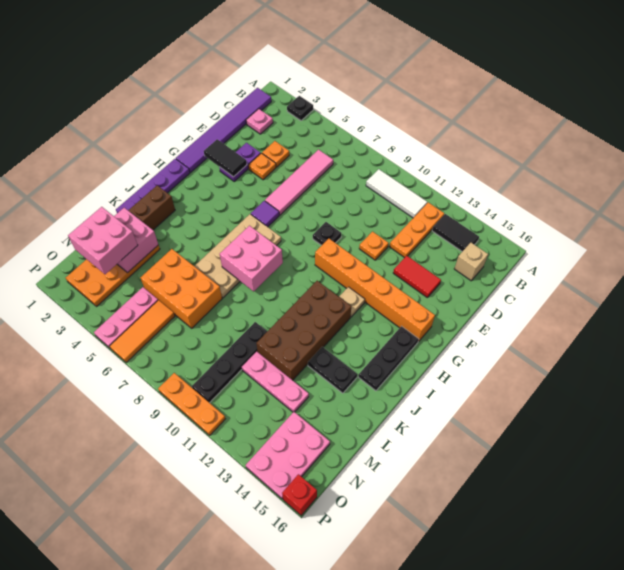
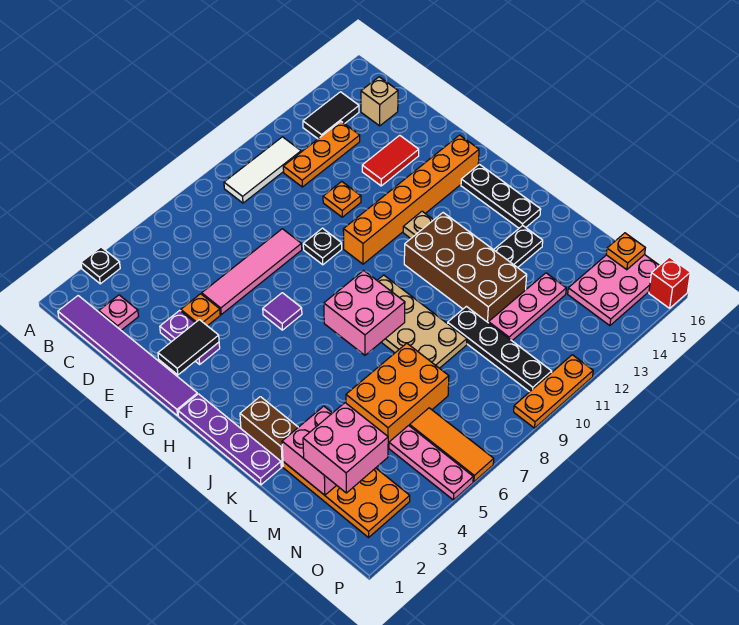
orange 1x3 plate [389,202,444,258] -> orange 1x3 plate turned to [283,121,360,187]
pink 1x4 tile [265,150,333,215] -> pink 1x4 tile turned to [202,229,302,314]
orange 1x1 plate [262,141,289,167] -> orange 1x1 plate moved to [606,233,645,270]
tan 2x4 plate [194,214,281,298] -> tan 2x4 plate moved to [377,275,467,368]
pink 2x3 plate [246,412,330,499] -> pink 2x3 plate turned to [568,255,660,326]

